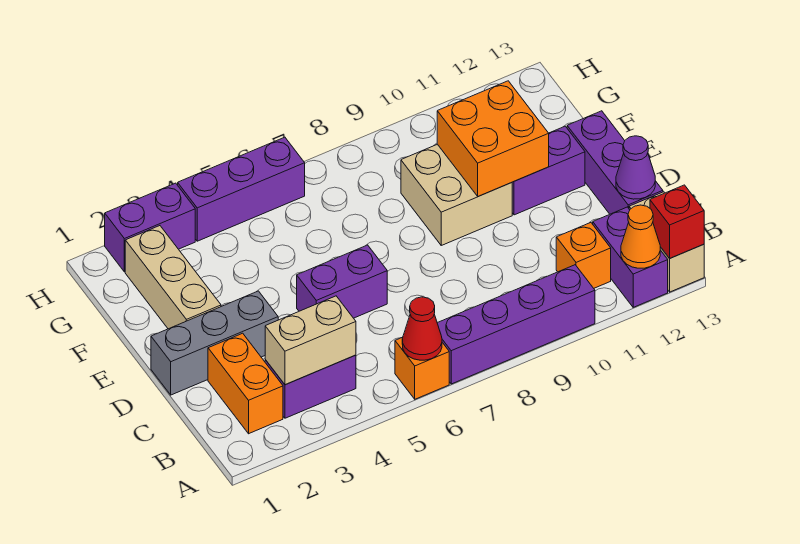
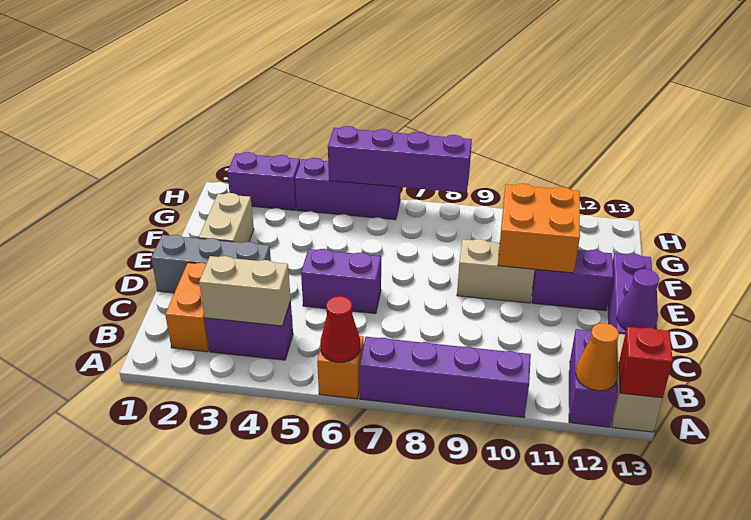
orange 1x1 brick [556,223,611,288] -> none
tan 1x3 brick [125,226,221,329] -> tan 1x2 brick [199,193,254,243]
tan 2x2 brick [401,144,512,245] -> tan 1x2 brick [457,239,535,303]
none -> purple 1x4 brick [328,126,472,193]

